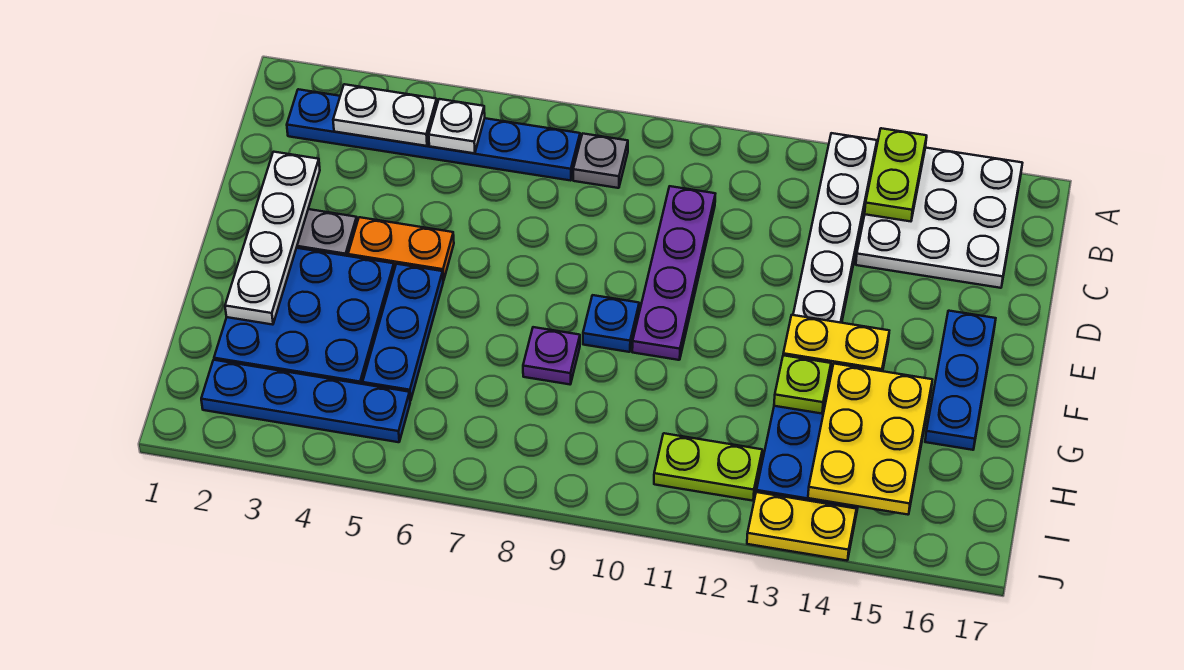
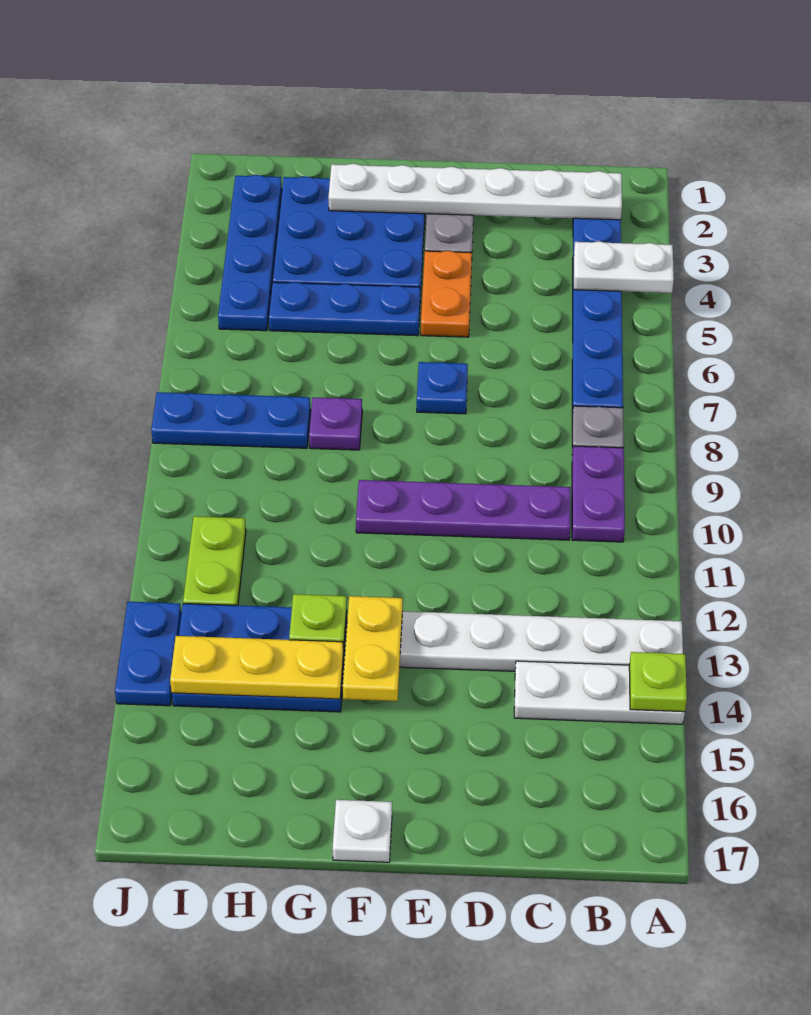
white 3x3 plate [856,148,1022,288] -> white 1x3 plate [514,661,685,724]
lime 1x2 plate [865,128,927,221] -> lime 1x1 plate [629,652,687,712]
white 1x2 plate [333,84,437,146] -> white 1x2 plate turned to [574,241,674,293]
white 1x1 plate [429,99,485,154] -> white 1x1 plate moved to [332,800,392,862]
none -> purple 1x2 plate [572,446,625,542]
white 1x4 plate [225,152,320,325] -> white 1x6 plate [328,164,622,220]
blue 1x3 plate [925,311,996,450] -> blue 1x3 plate moved to [151,392,311,448]
blue 1x1 plate [583,295,639,352] -> blue 1x1 plate moved to [417,362,468,414]
yellow 2x3 plate [808,364,932,515] -> yellow 1x3 plate [170,636,344,699]
yellow 1x2 plate [747,492,856,561] -> blue 1x2 plate [115,602,181,706]

